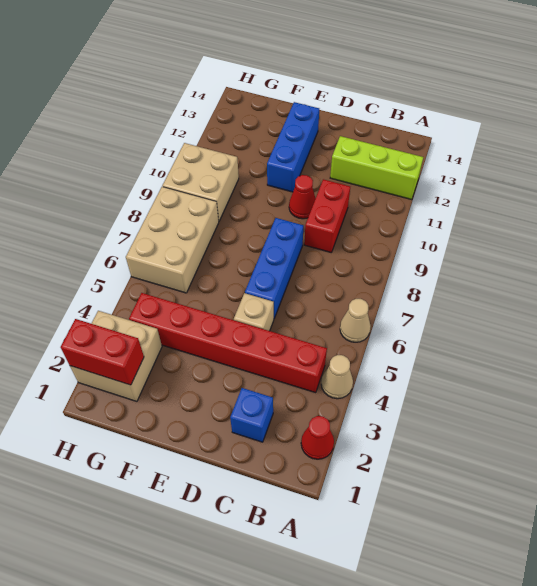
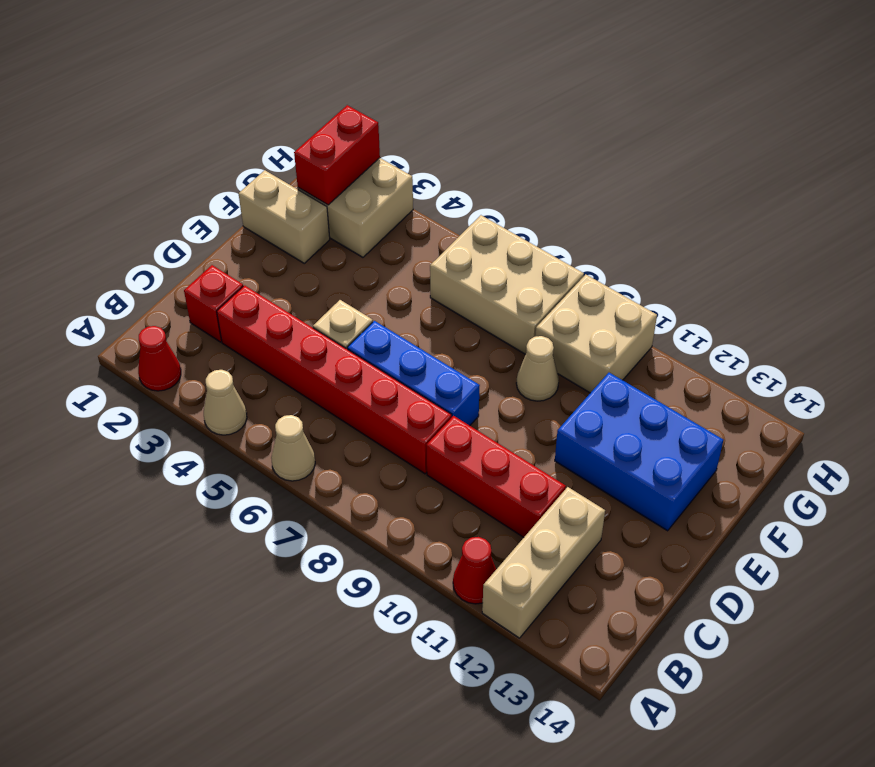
lime 1x3 brick [330,136,423,200] -> tan 1x3 brick [482,487,605,638]
red 1x6 brick [129,293,327,393] -> red 1x6 brick turned to [217,285,452,474]
blue 1x1 brick [230,388,273,442] -> red 1x1 brick [184,265,243,342]
red 1x2 brick [304,179,350,252] -> red 1x3 brick [426,416,566,537]
red 1x1 cone [289,175,316,219] -> red 1x1 cone moved to [453,537,496,604]
blue 1x3 brick [267,102,319,192] -> blue 2x3 brick [555,373,723,531]
none -> tan 1x2 brick [239,170,330,263]
none -> tan 1x1 cone [516,336,559,401]

